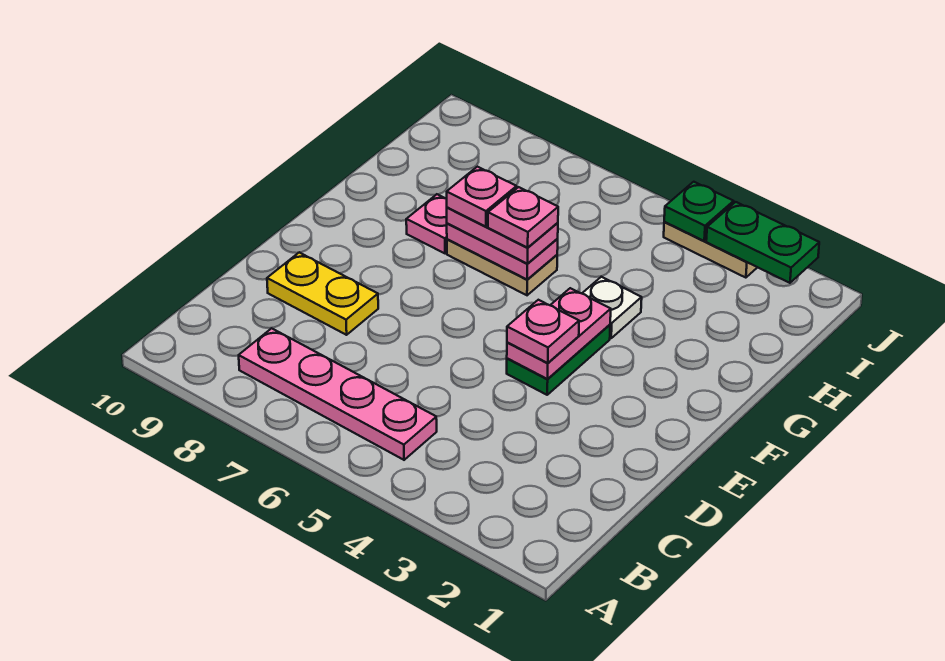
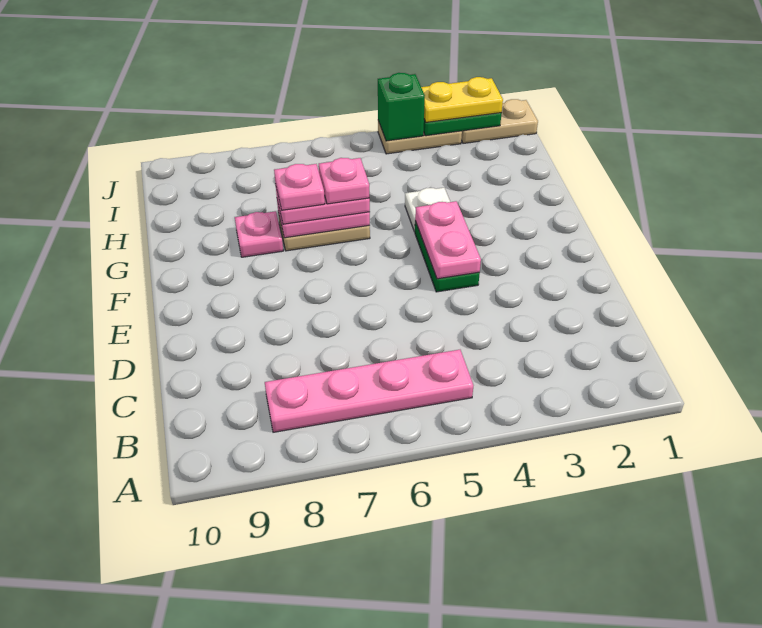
yellow 1x2 plate [267,252,378,335] -> yellow 1x2 plate moved to [421,77,503,122]
pink 1x1 plate [507,300,579,363] -> none
none -> tan 1x2 plate [461,99,538,143]
green 1x1 plate [664,182,734,241] -> green 1x1 brick [378,73,425,141]

